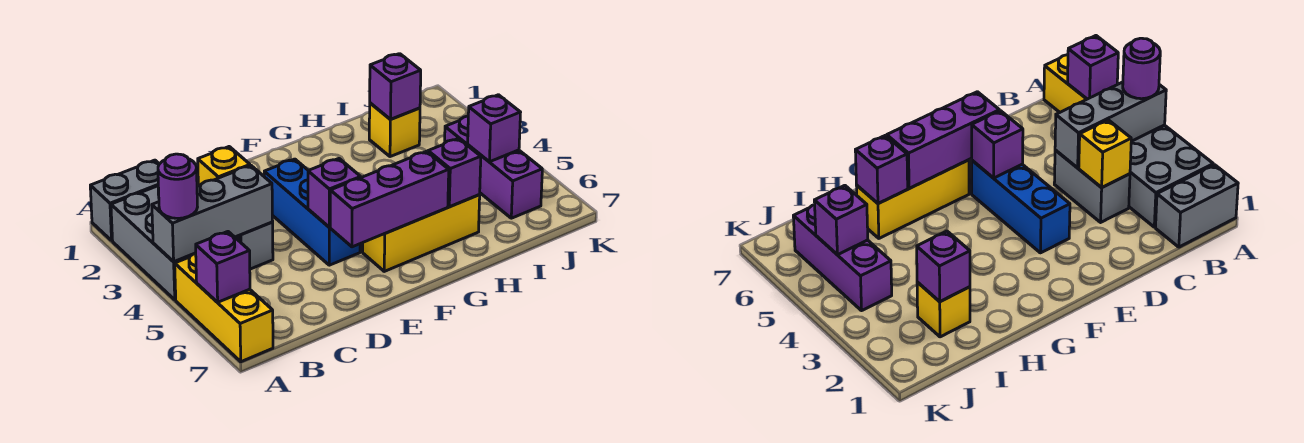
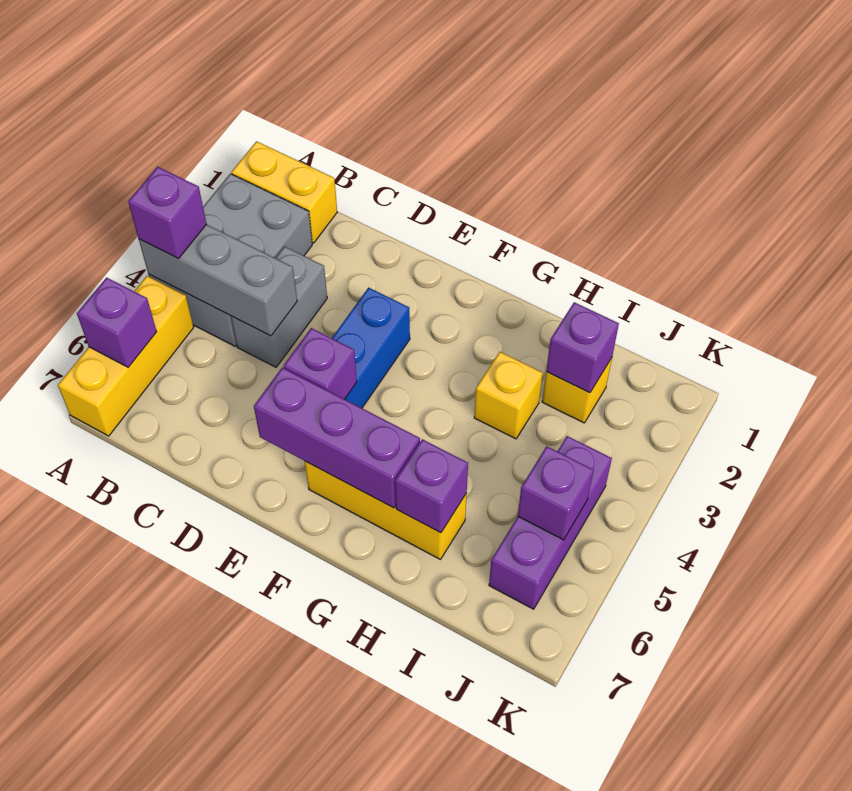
grey 1x2 brick [90,160,159,240] -> yellow 1x2 brick [231,141,337,243]
purple 1x1 round brick [158,154,197,218] -> purple 1x1 brick [128,167,206,259]
yellow 1x1 brick [198,147,250,186] -> yellow 1x1 brick moved to [474,352,543,439]

